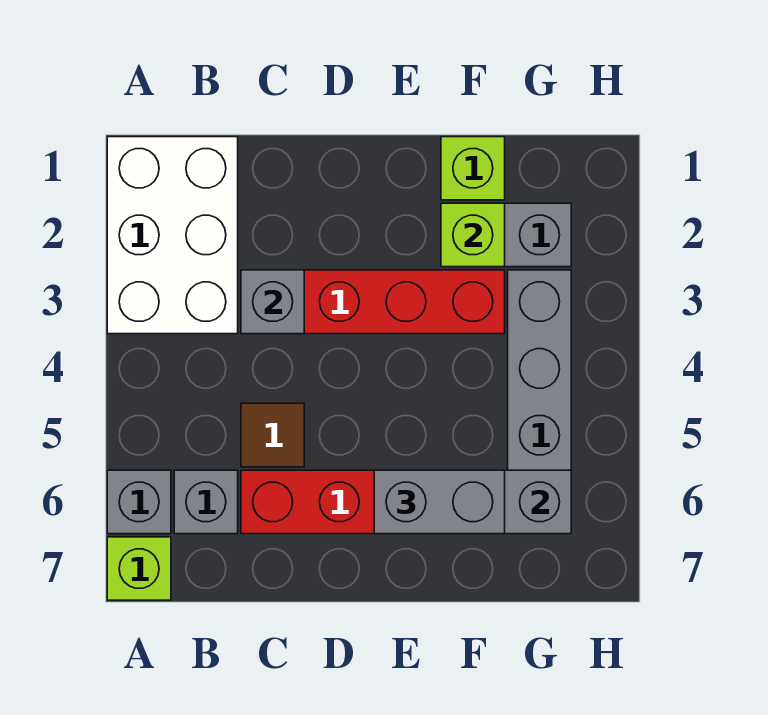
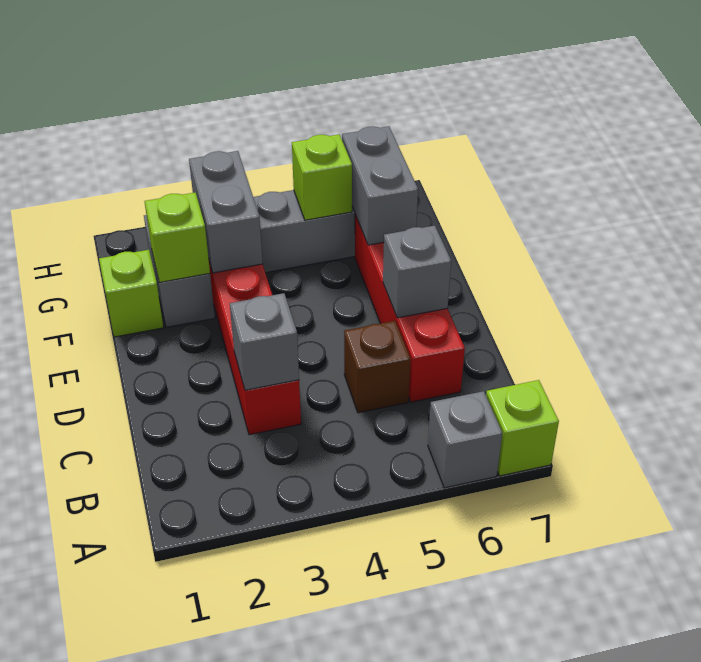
white 2x3 brick [107,137,238,334] -> none
grey 1x1 brick [174,470,238,534] -> grey 1x1 brick moved to [383,226,451,318]
brown 1x1 tile [241,403,304,467] -> brown 1x1 brick [344,321,410,413]
grey 1x2 brick [374,470,505,534] -> grey 1x2 brick moved to [189,151,263,273]
none -> lime 1x1 brick [292,134,352,220]

